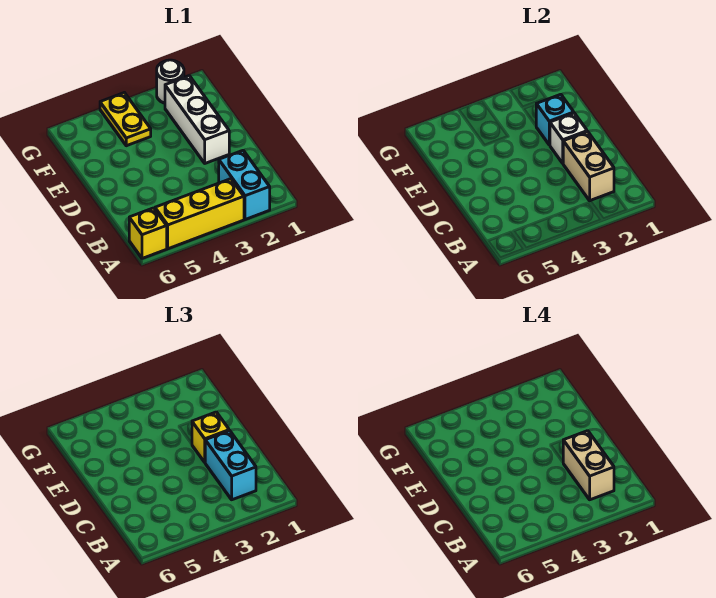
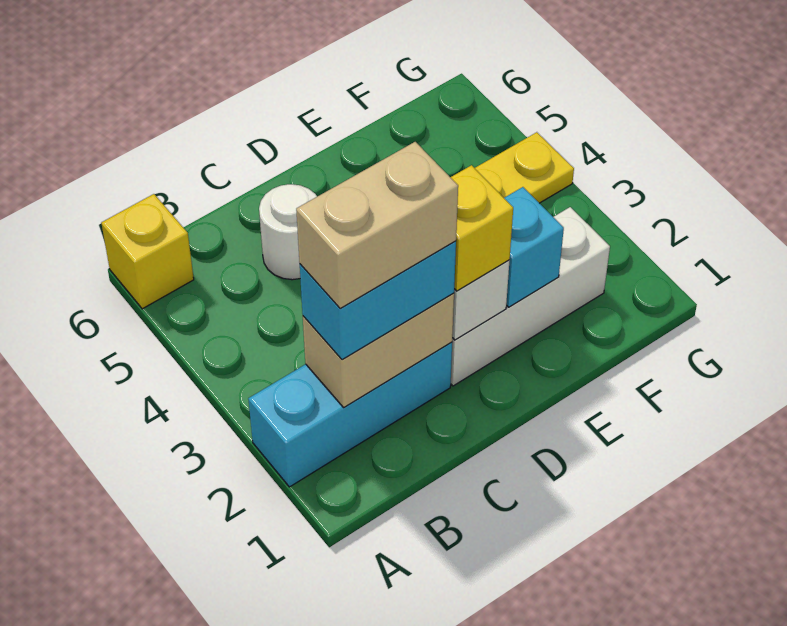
cyan 1x2 brick [219,150,270,220] -> cyan 1x3 brick [248,342,452,487]
yellow 1x3 brick [155,179,244,249] -> none
white 1x1 round brick [157,60,184,103] -> white 1x1 round brick moved to [259,184,317,280]

